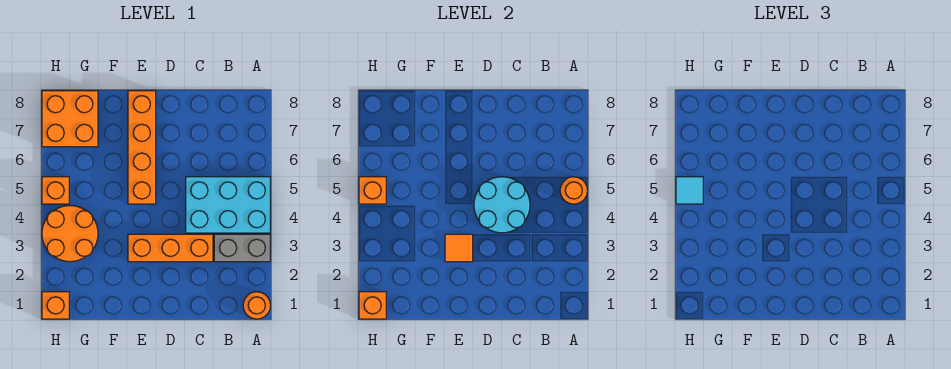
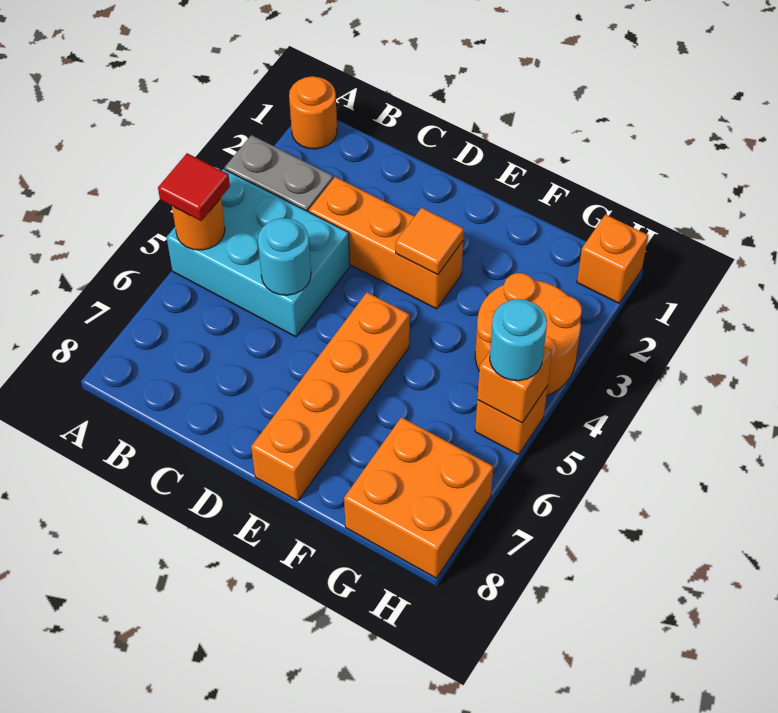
none -> red 1x1 tile [158,153,230,221]
cyan 2x2 round brick [474,177,530,233] -> cyan 1x1 round brick [258,218,311,295]
orange 1x1 brick [359,292,386,319] -> none
cyan 1x1 tile [676,177,703,204] -> cyan 1x1 round brick [490,299,547,381]

